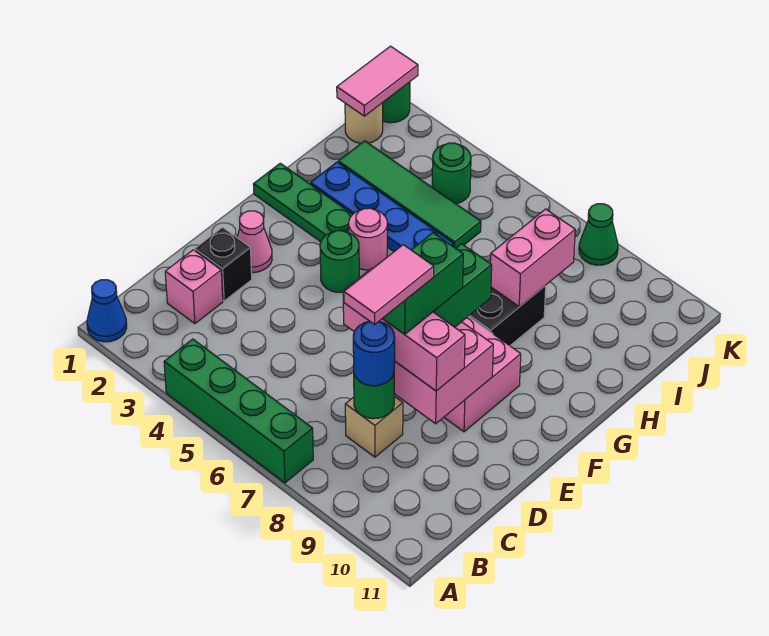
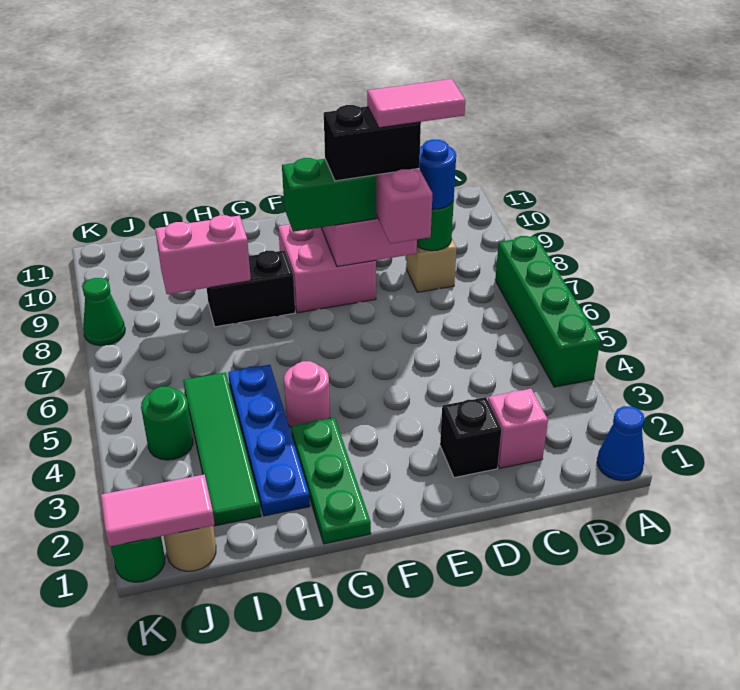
green 1x2 brick [382,233,463,334] -> black 1x2 brick [324,105,421,181]
pink 1x1 cone [237,211,272,272] -> none
green 1x1 round brick [320,231,359,292] -> none

